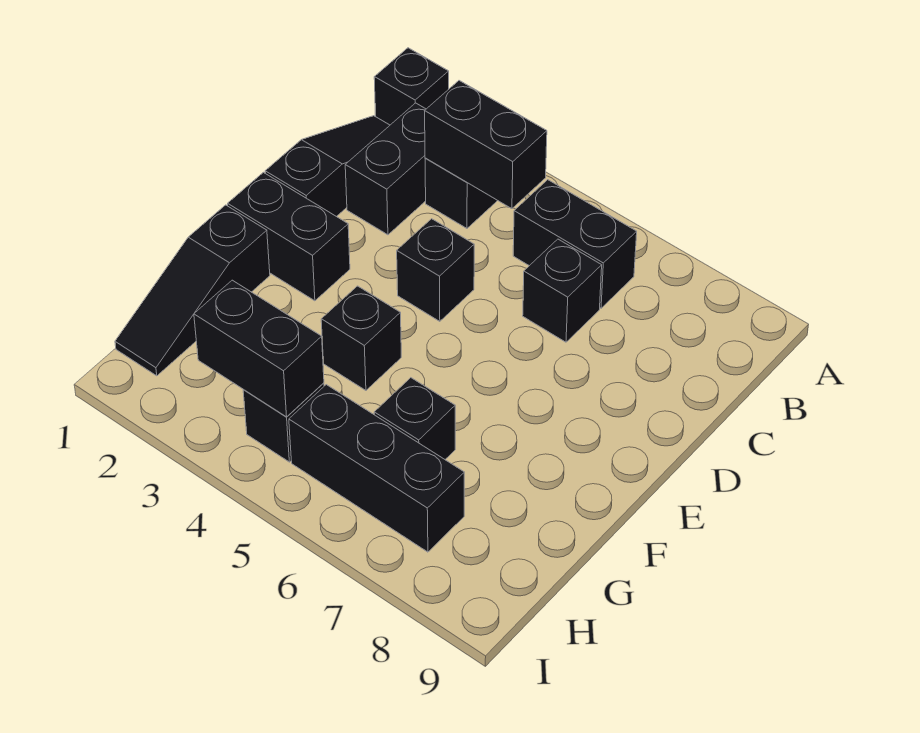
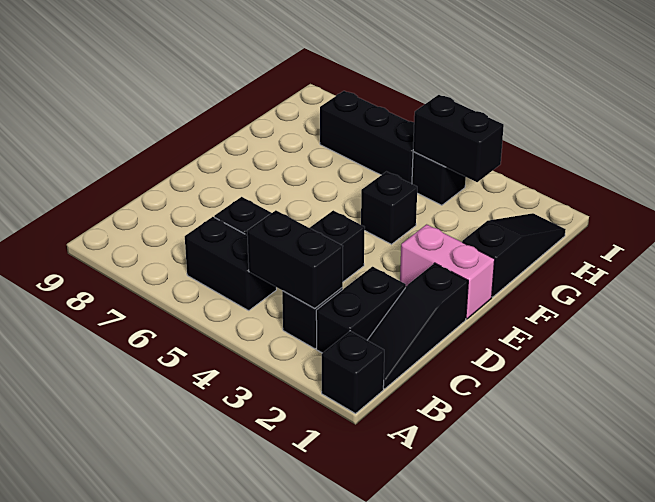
black 1x2 brick [228,172,350,301] -> pink 1x2 brick [400,224,495,319]
black 1x1 brick [374,378,455,459] -> none

